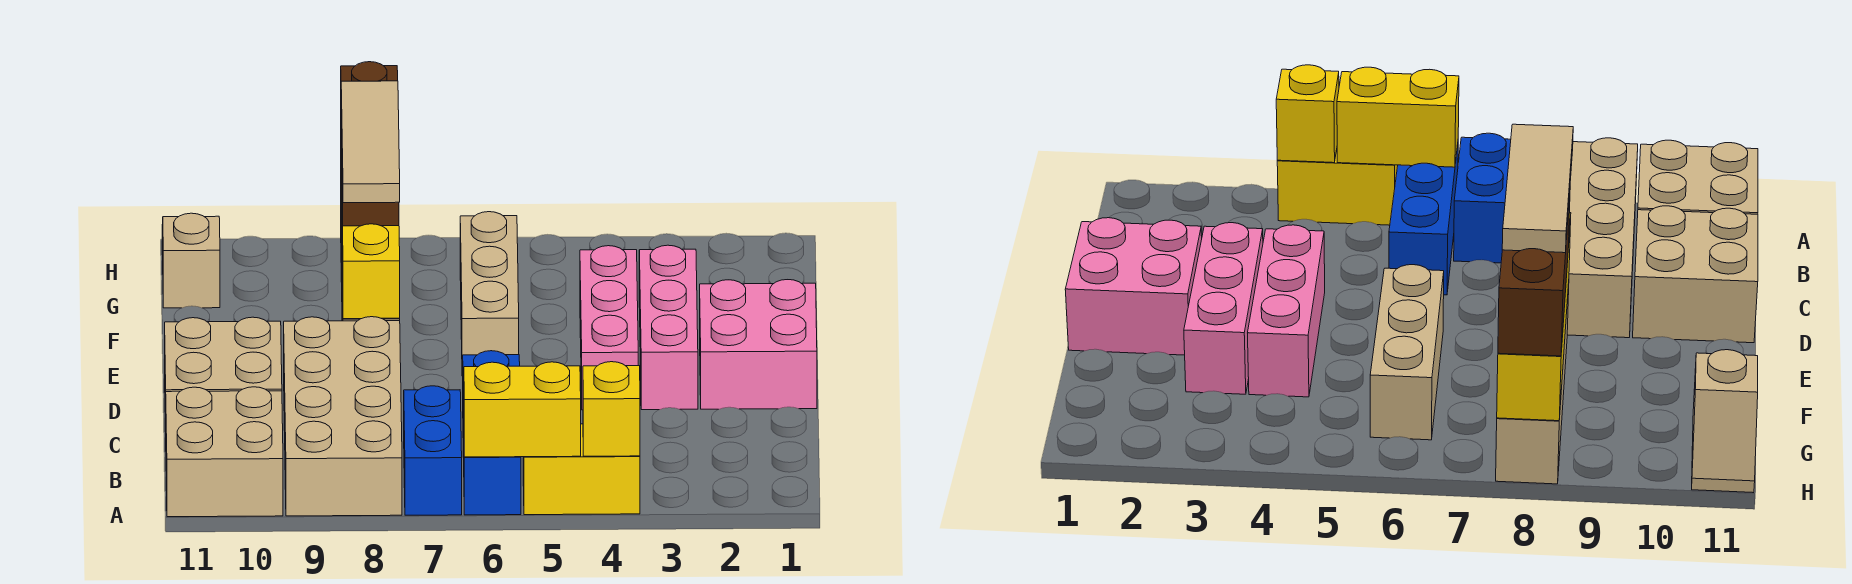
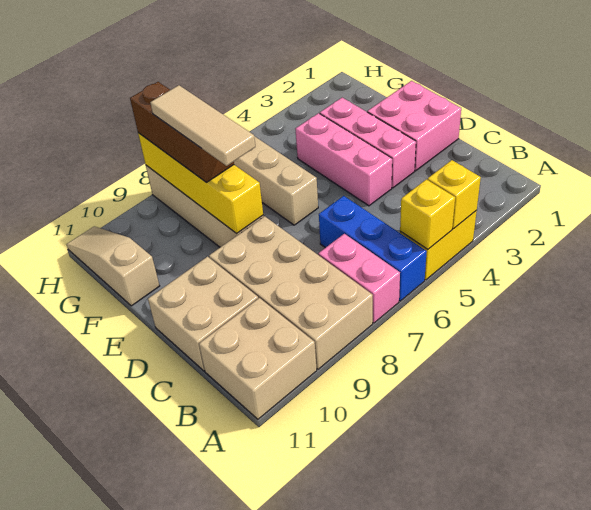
yellow 1x2 brick [464,362,581,457] -> yellow 1x1 brick [400,179,455,249]
blue 1x2 brick [404,386,462,515] -> pink 1x2 brick [318,234,400,323]
tan 1x2 slope [162,213,220,308] -> tan 1x3 slope [67,226,159,306]

